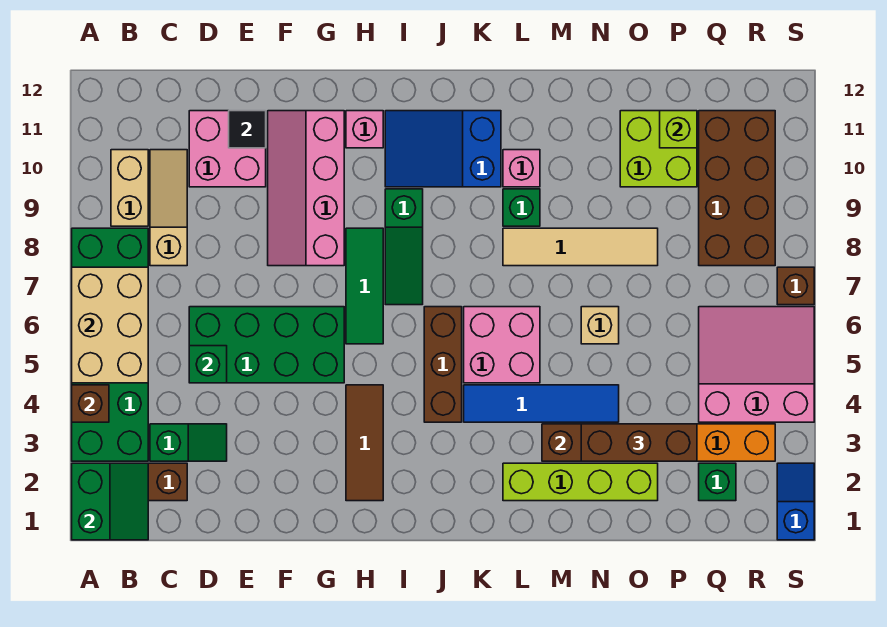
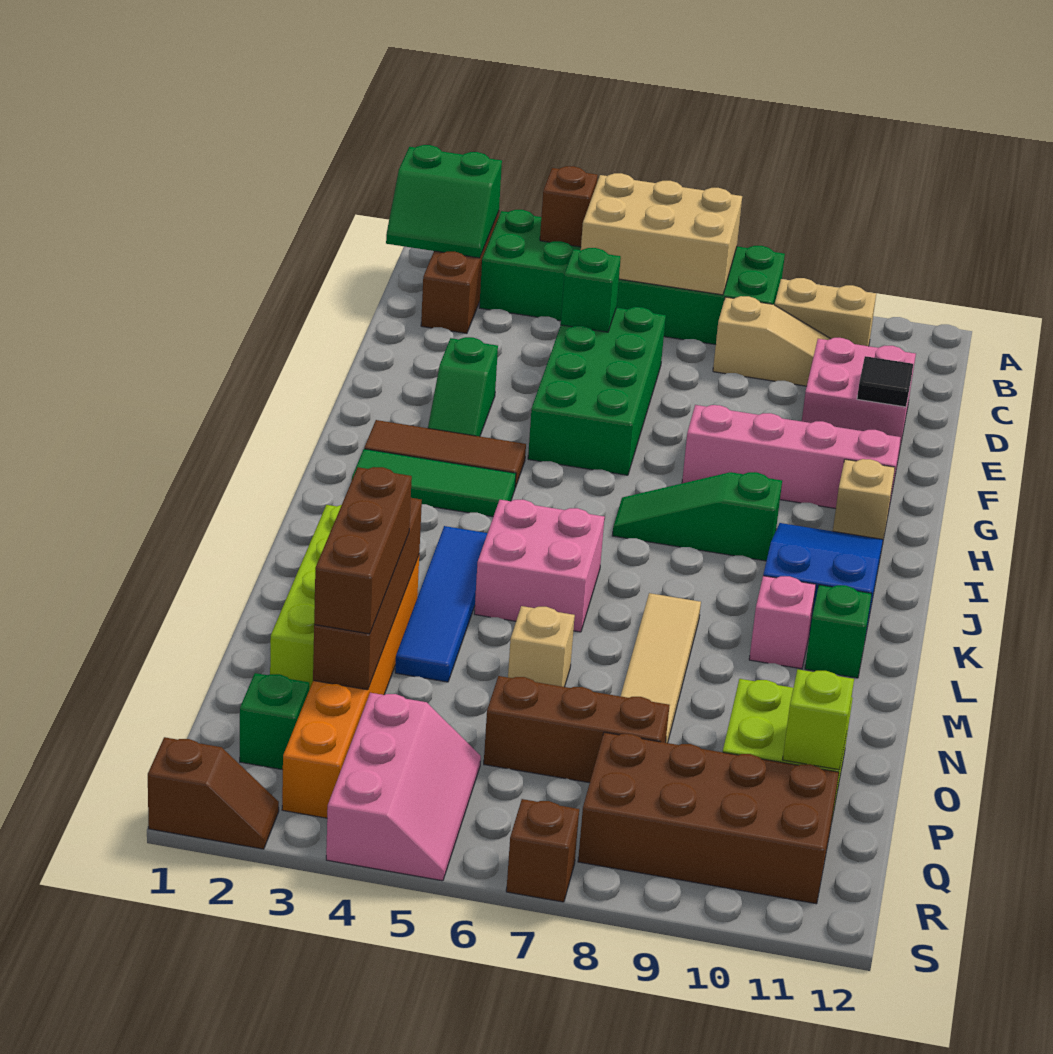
green 1x2 slope [150,424,227,461] -> green 1x2 slope moved to [428,337,498,436]
green 1x3 tile [346,228,383,344] -> green 1x3 tile moved to [352,449,516,517]
pink 1x1 brick [346,111,383,148] -> tan 1x1 brick [833,459,895,539]
brown 1x3 brick [424,307,462,422] -> brown 1x3 brick moved to [484,676,669,783]
green 1x1 brick [503,189,540,226] -> green 1x1 brick moved to [805,585,872,678]
pink 3x3 slope [699,307,814,422] -> pink 2x3 slope [326,693,481,881]
blue 1x2 slope [777,463,814,540] -> brown 1x2 slope [148,737,279,849]

